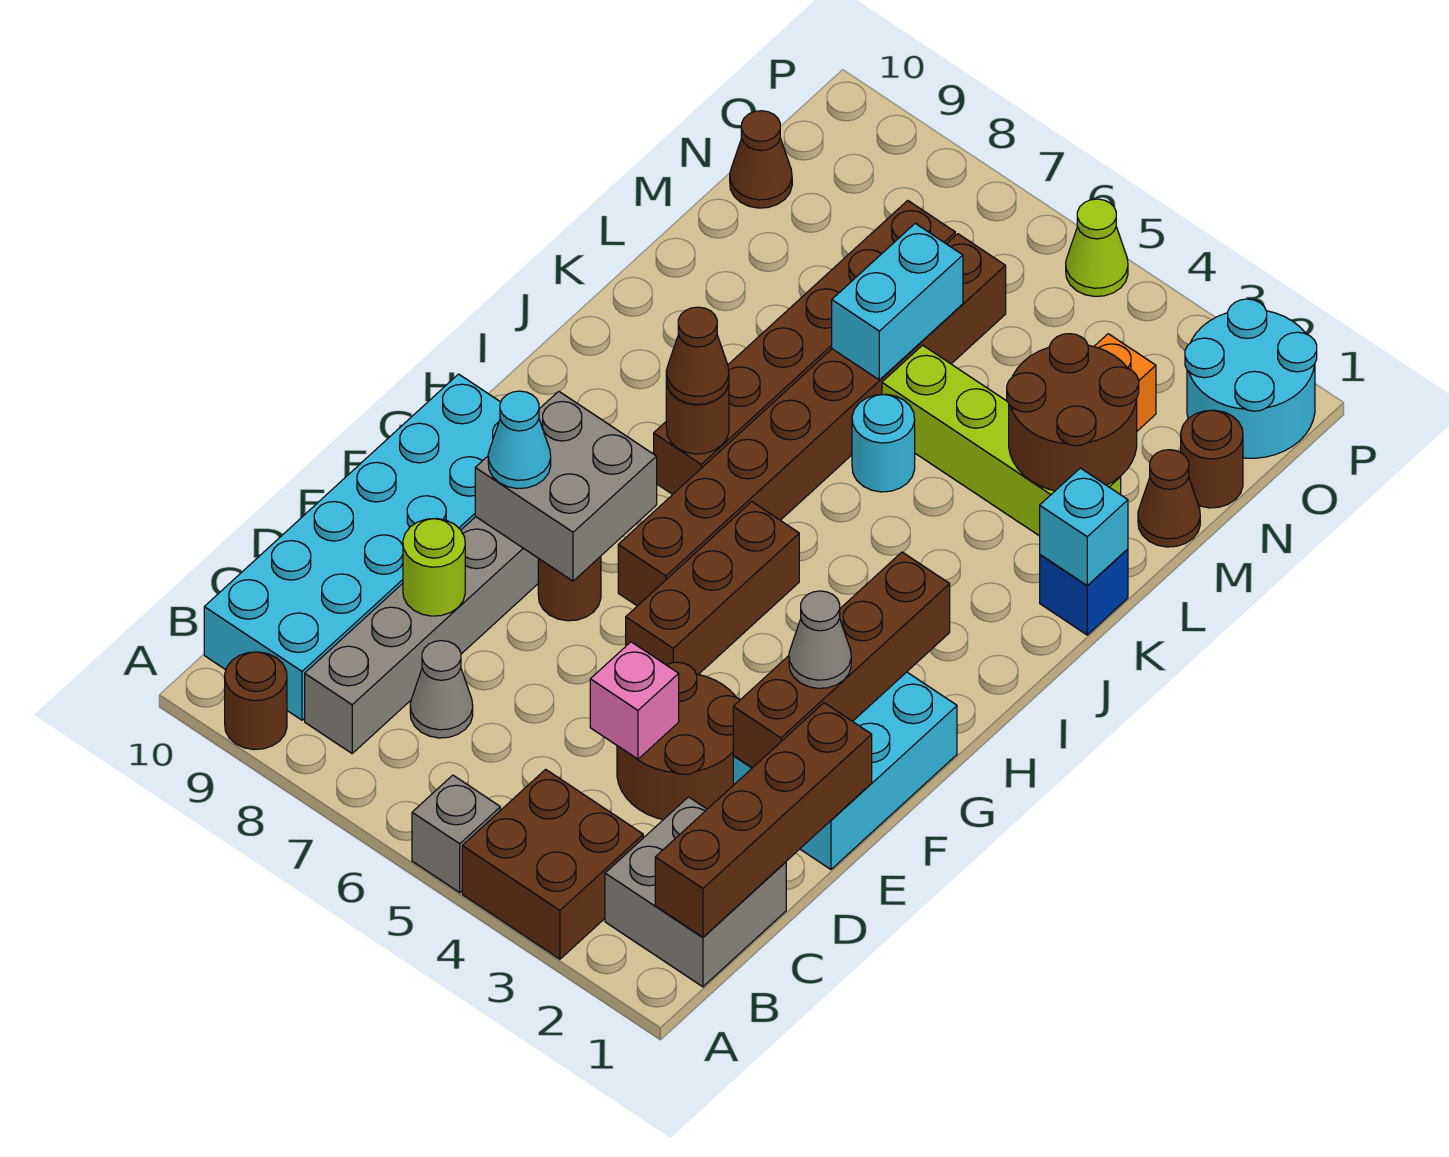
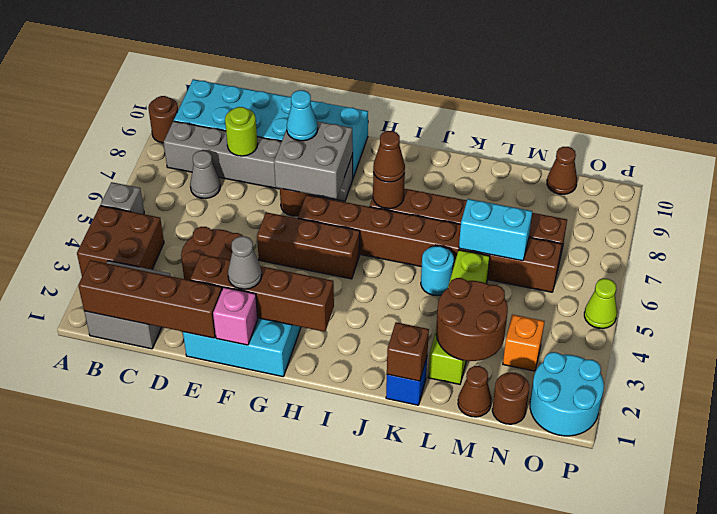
pink 1x1 brick [590,642,679,759] -> pink 1x1 brick moved to [213,287,258,345]
cyan 1x1 brick [1040,468,1128,585] -> brown 1x1 brick [387,322,429,381]

